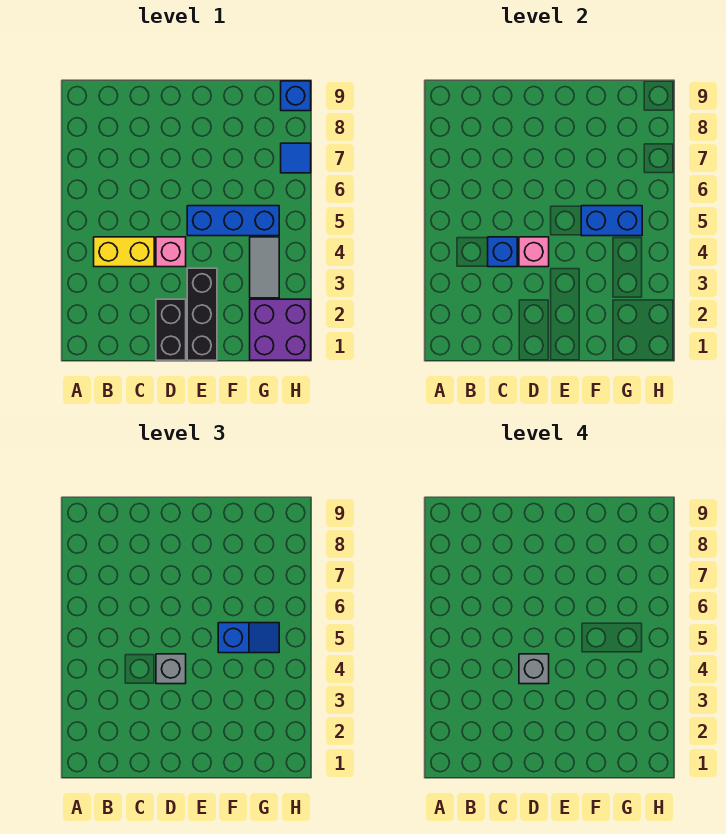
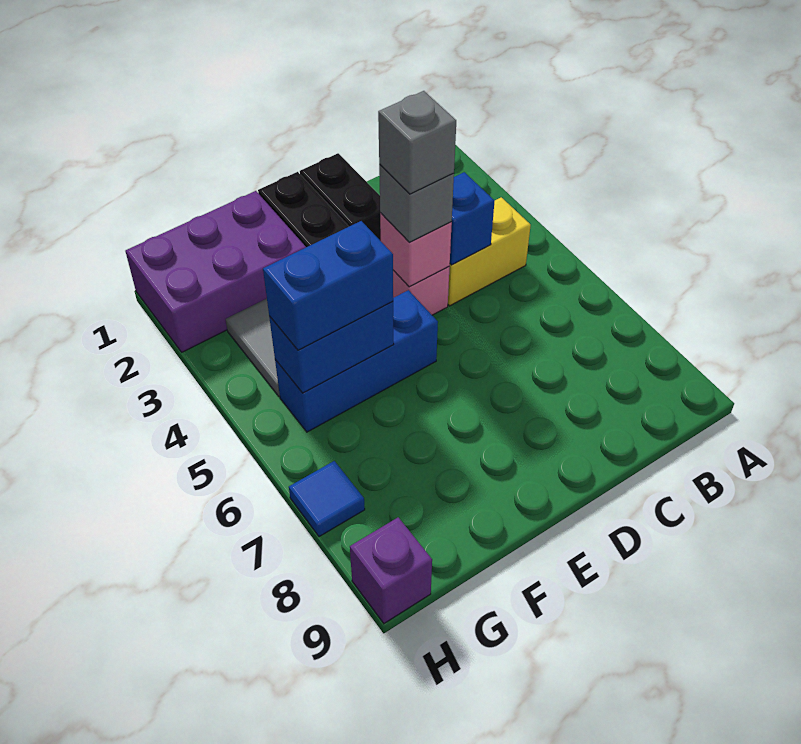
blue 1x2 slope [218,623,279,653] -> blue 1x2 brick [263,221,393,350]
purple 2x2 brick [250,299,311,360] -> purple 2x3 brick [125,191,306,352]
blue 1x1 brick [281,81,311,111] -> purple 1x1 brick [350,517,432,623]

